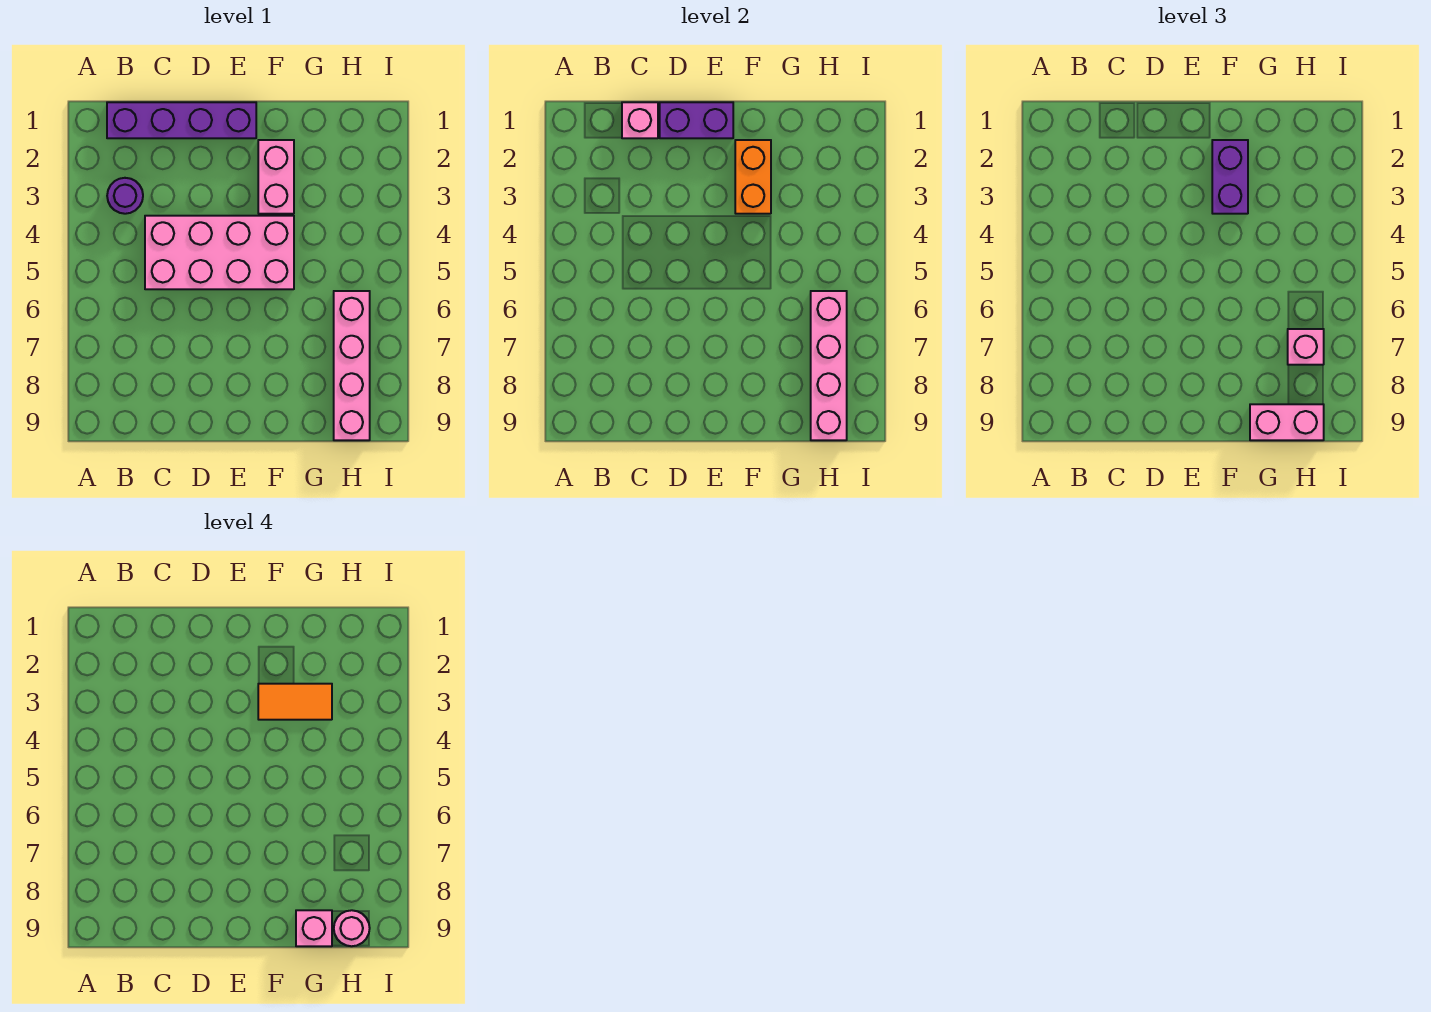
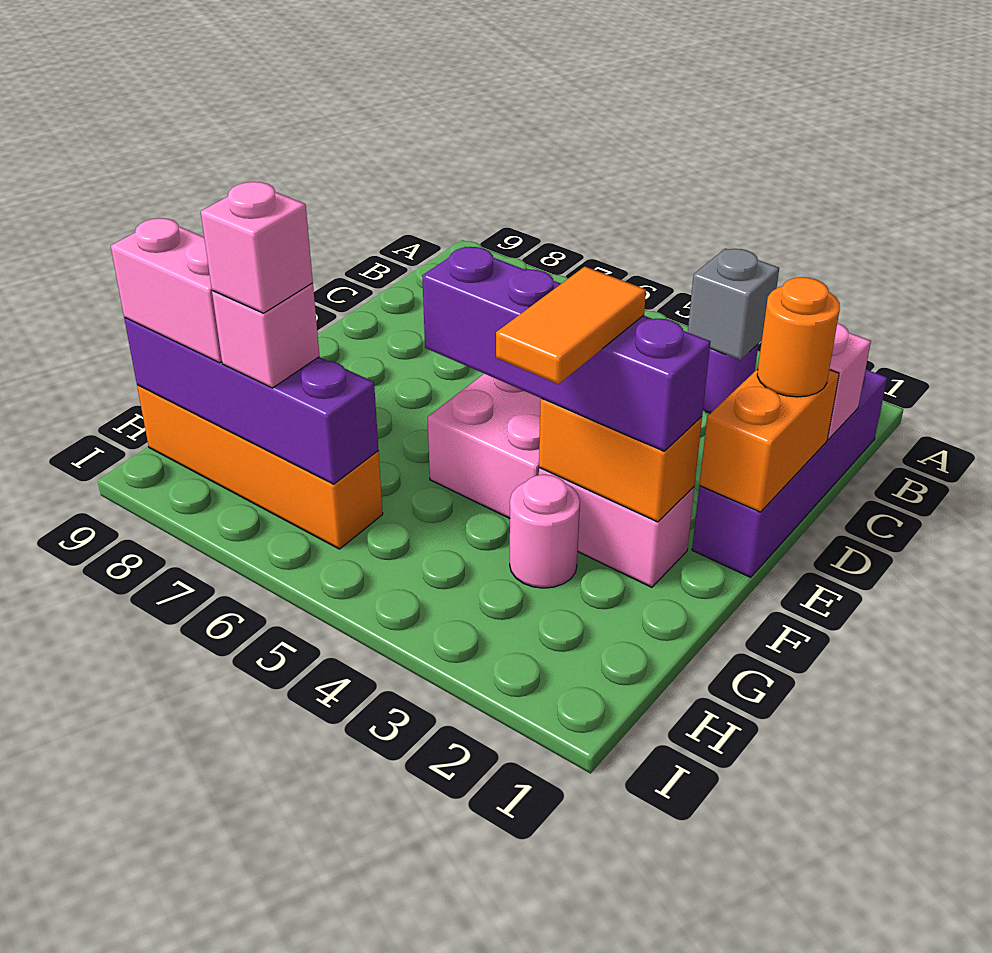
none -> grey 1x1 brick [688,249,779,360]
purple 1x2 brick [660,102,733,138] -> orange 1x2 brick [699,369,839,512]
none -> orange 1x1 round brick [757,277,840,397]
purple 1x2 brick [1212,140,1248,214] -> purple 1x4 brick [422,247,710,451]
pink 1x2 brick [1250,404,1324,440] -> pink 1x2 brick turned to [111,218,222,363]
pink 1x1 brick [296,910,332,946] -> pink 1x1 brick moved to [201,182,313,313]
pink 1x4 brick [334,291,370,440] -> orange 1x4 brick [137,385,383,549]
pink 1x4 brick [811,291,847,440] -> purple 1x4 brick [124,318,378,484]
pink 1x1 round brick [334,910,370,946] -> pink 1x1 round brick moved to [510,475,580,588]

